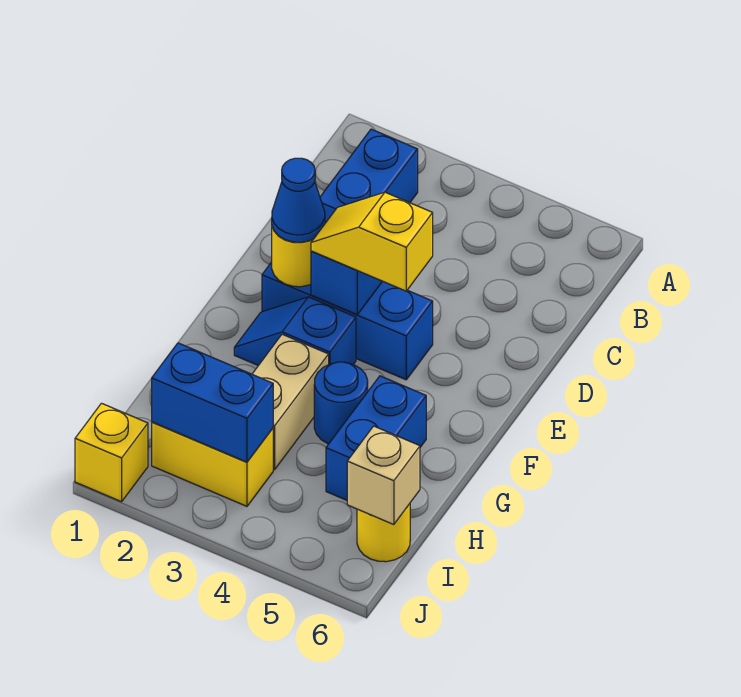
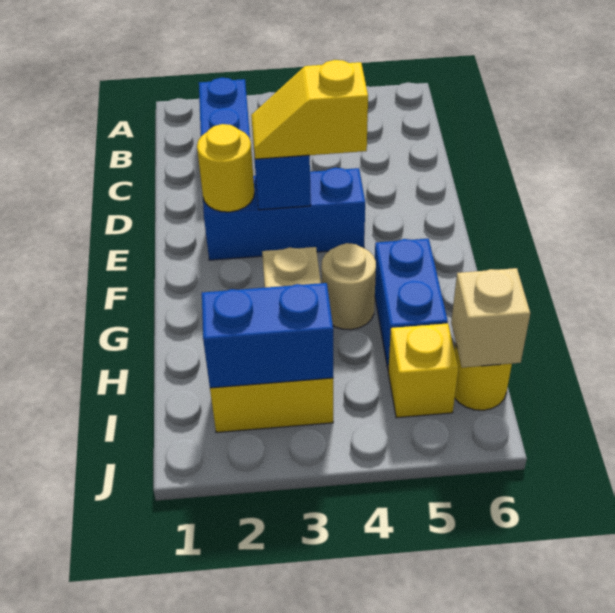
blue 1x1 cone [272,158,325,242] -> none
blue 1x2 slope [234,297,356,366] -> none
blue 1x1 round brick [314,362,368,444] -> tan 1x1 round brick [321,243,376,330]
yellow 1x1 brick [75,403,148,502] -> yellow 1x1 brick moved to [388,323,458,418]

